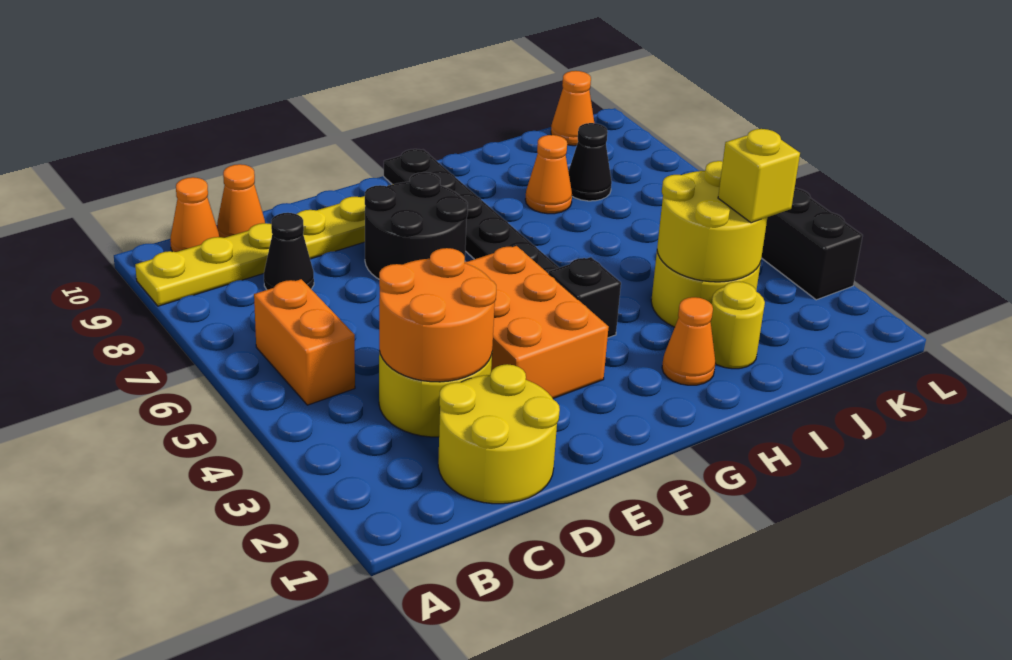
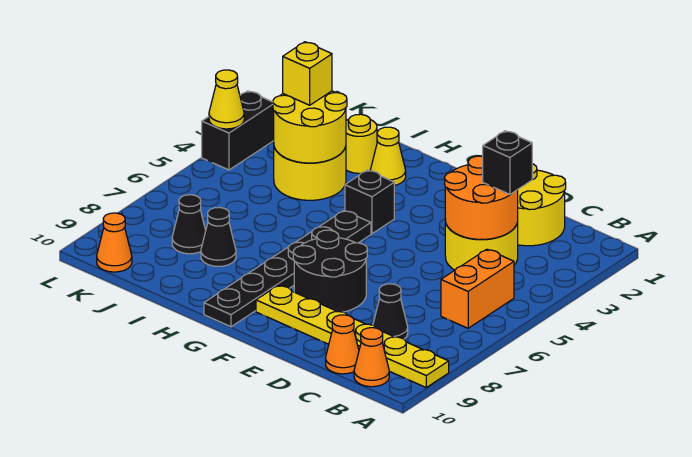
none -> black 1x1 brick [483,131,532,194]
orange 2x3 brick [465,246,609,399] -> none
orange 1x1 cone [662,297,715,385] -> yellow 1x1 cone [370,127,406,185]
orange 1x1 cone [525,135,572,214] -> black 1x1 cone [201,208,236,266]
none -> yellow 1x1 cone [209,70,244,129]

